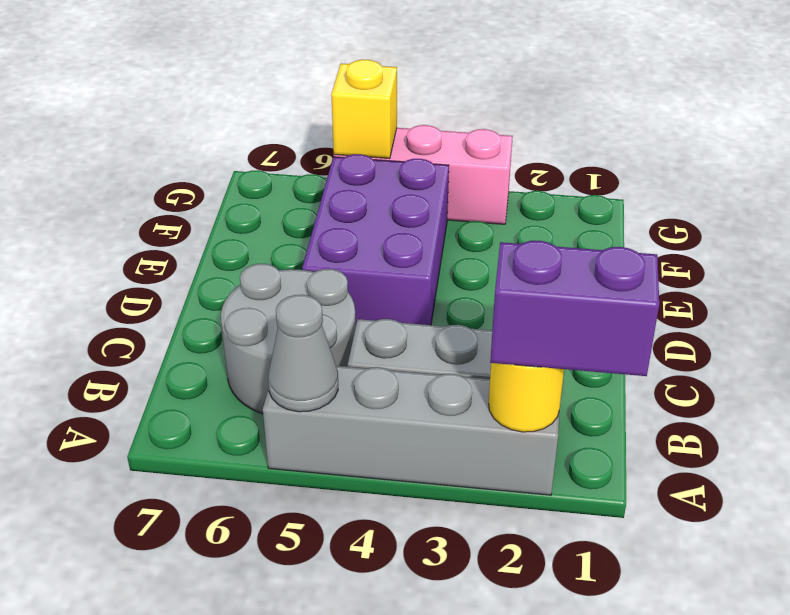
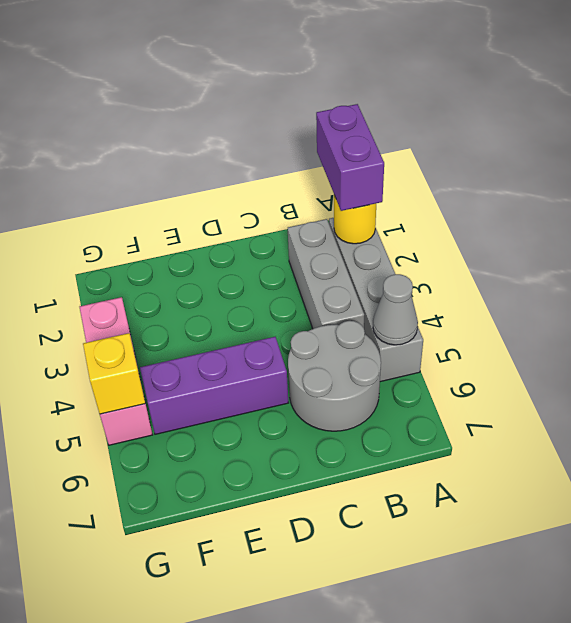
purple 2x3 brick [302,154,449,325] -> purple 1x3 brick [140,337,289,434]

